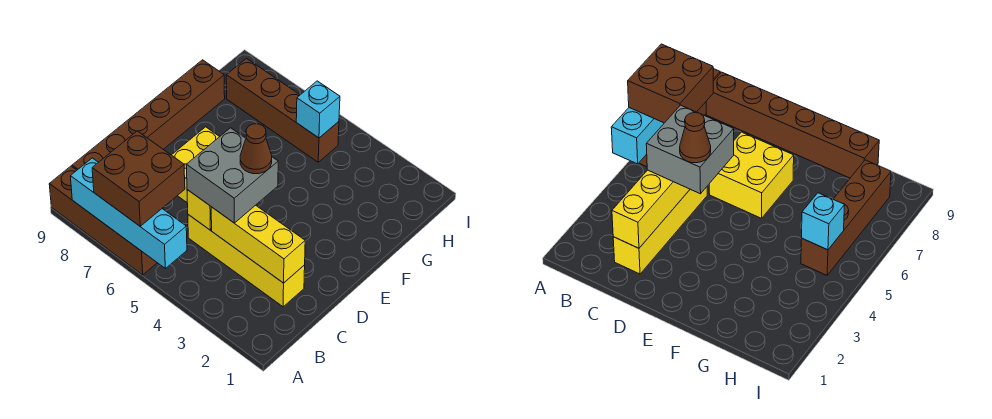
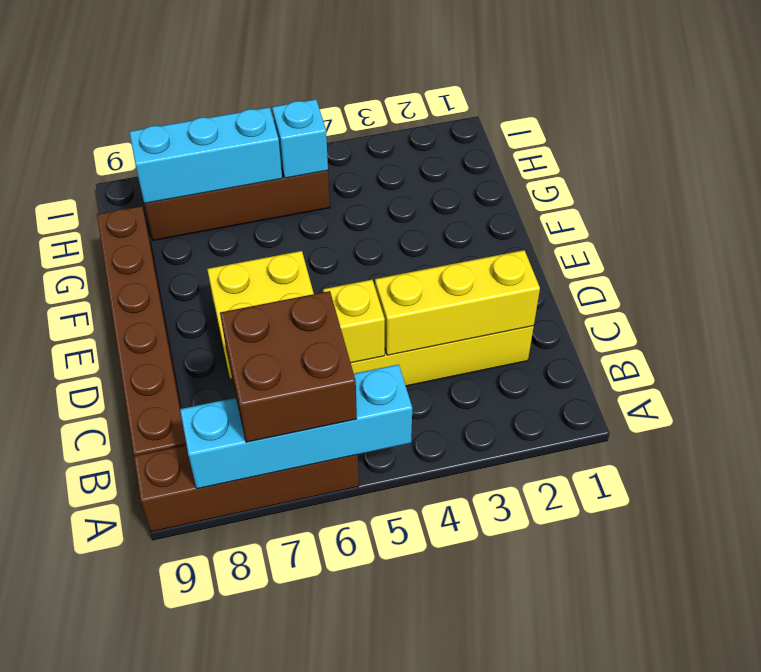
grey 2x2 brick [186,128,278,223] -> none
brown 1x1 cone [240,124,272,174] -> none
none -> cyan 1x3 brick [130,107,282,203]

